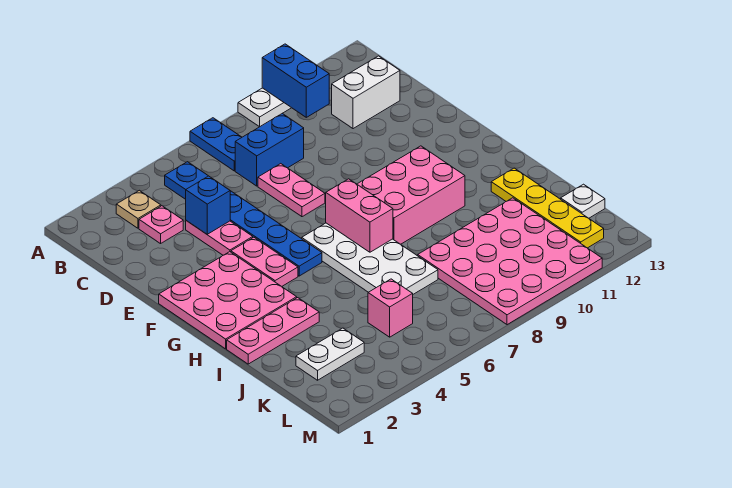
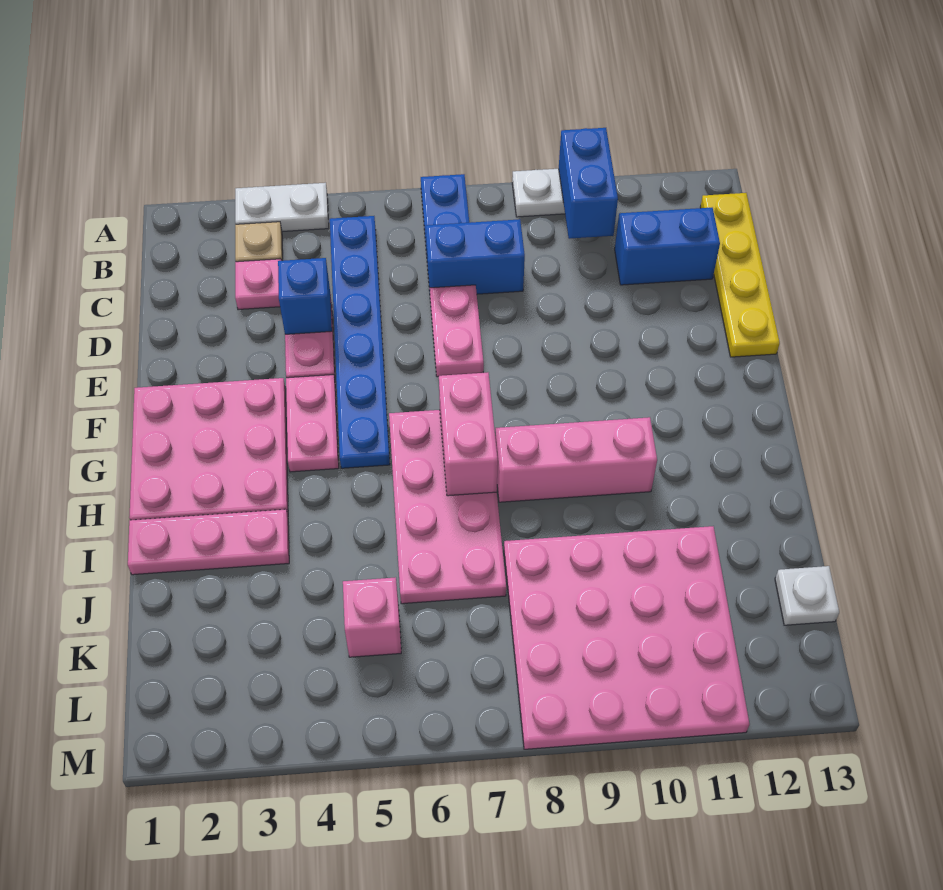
white 1x2 brick [332,56,400,129] -> blue 1x2 brick [615,208,720,285]
white 2x4 plate [302,223,438,294] -> pink 2x4 plate [389,410,506,604]
pink 2x3 brick [357,146,465,244] -> pink 1x3 brick [495,417,657,502]
yellow 1x4 plate [491,168,604,248] -> yellow 1x4 plate moved to [700,193,780,357]
white 1x2 plate [296,328,364,380] -> white 1x2 plate moved to [235,183,329,231]

